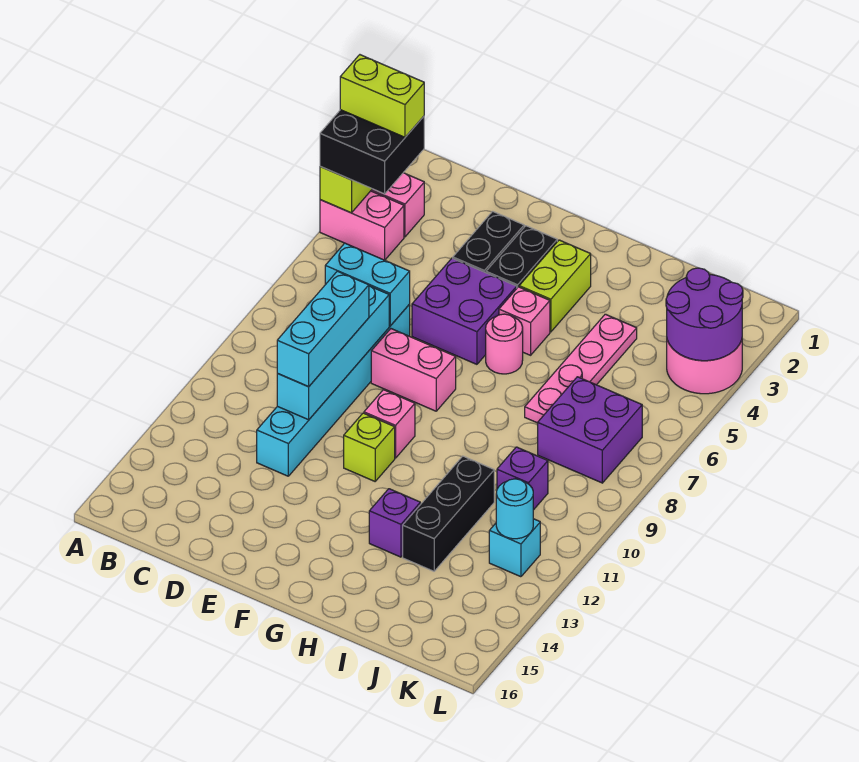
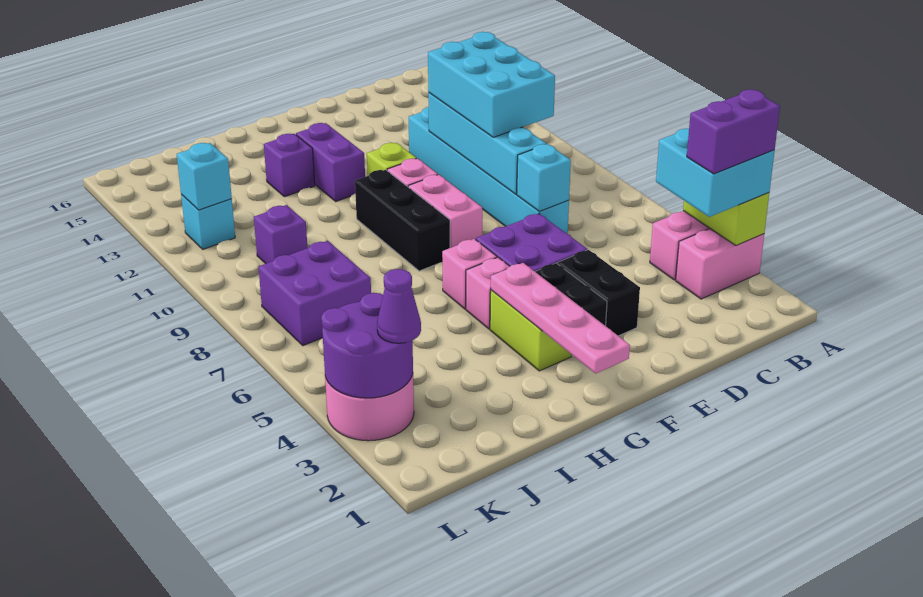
black 2x2 brick [320,110,424,194] -> cyan 2x2 brick [656,129,775,217]
lime 1x2 brick [340,55,424,137] -> purple 1x2 brick [687,89,780,174]
cyan 1x2 brick [325,243,410,326] -> cyan 1x1 brick [517,144,571,211]
cyan 1x3 brick [277,271,369,387] -> cyan 2x3 brick [428,32,555,137]
pink 1x2 brick [371,329,456,411] -> pink 1x2 brick turned to [408,175,482,248]
pink 1x1 round brick [486,314,523,374] -> pink 1x1 brick [442,239,497,309]
none -> purple 1x2 brick [296,123,365,201]
pink 1x4 plate [525,314,637,423] -> pink 1x4 plate moved to [491,263,630,373]
black 1x3 brick [403,456,494,571] -> black 1x3 brick moved to [355,170,450,271]
none -> purple 1x1 cone [377,269,421,343]
cyan 1x1 round brick [496,479,533,539] -> cyan 1x1 brick [177,143,232,210]

